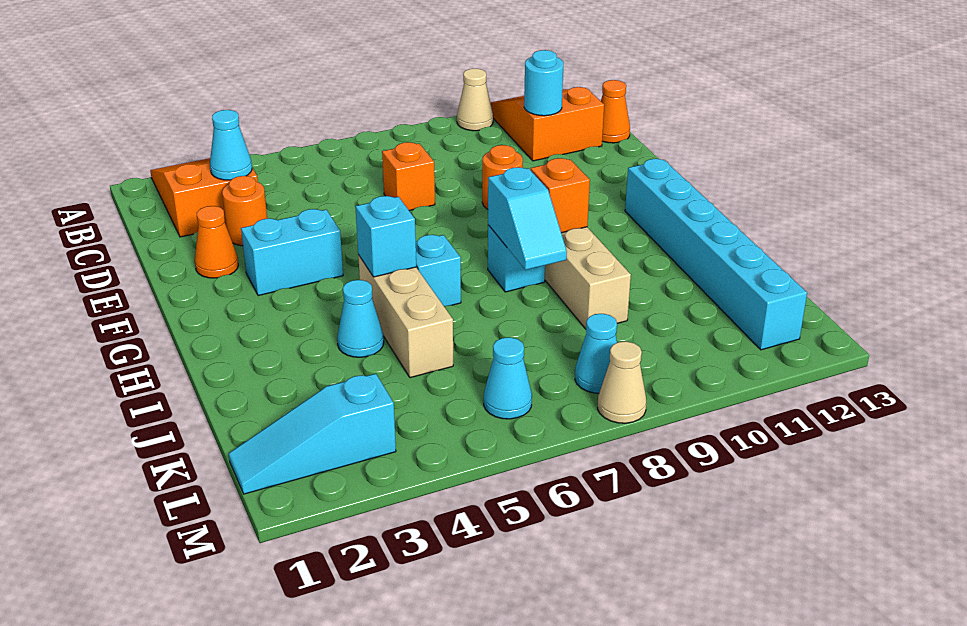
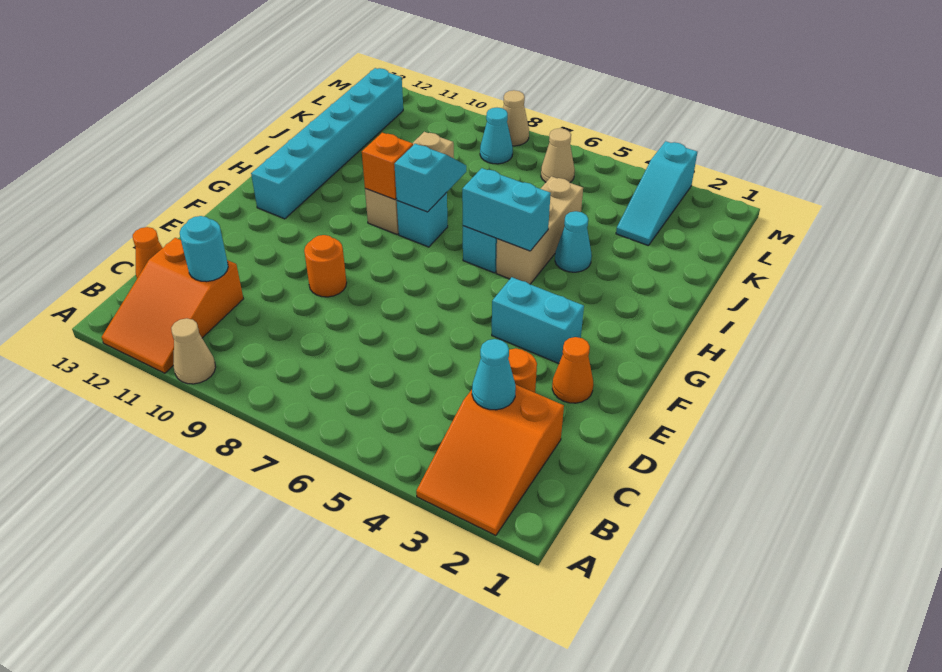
orange 1x1 brick [382,142,435,211] -> none
cyan 1x1 brick [355,196,416,277] -> cyan 1x2 brick [462,168,551,251]
cyan 1x3 slope [229,374,396,494] -> cyan 1x3 slope turned to [616,141,697,246]
cyan 1x1 cone [484,337,532,419] -> tan 1x1 cone [541,128,575,182]

